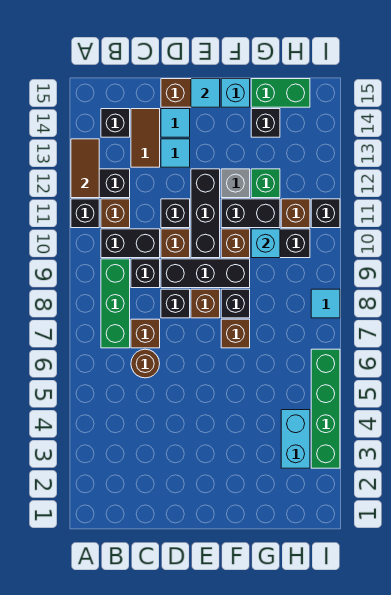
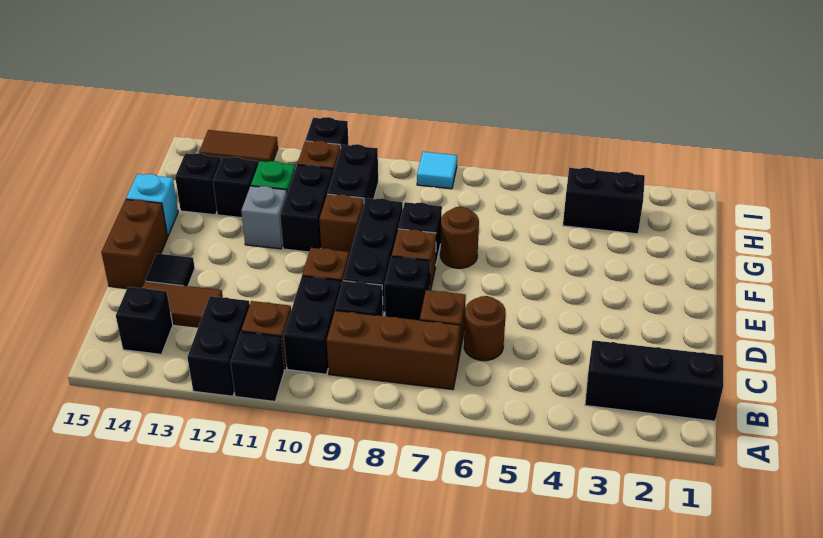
brown 1x2 tile [71,139,99,198] -> brown 1x2 tile moved to [199,130,278,164]
green 1x3 brick [101,259,130,348] -> brown 1x3 brick [326,311,460,390]
black 1x1 brick [161,199,190,228] -> black 1x1 brick moved to [213,157,258,218]
cyan 1x1 tile [161,139,190,167] -> none
cyan 1x1 tile [161,109,190,137] -> black 1x1 tile [145,254,195,286]
black 1x3 brick [191,169,220,258] -> black 1x3 brick moved to [585,340,723,421]
cyan 1x1 tile [191,79,220,107] -> none
brown 1x1 brick [221,319,250,348] -> brown 1x1 round brick [440,207,479,268]
cyan 1x1 brick [251,229,280,258] -> none
green 1x2 brick [251,79,310,107] -> none
cyan 1x2 brick [281,410,310,468] -> black 1x2 brick [563,168,645,234]
green 1x4 brick [311,349,340,468] -> none

